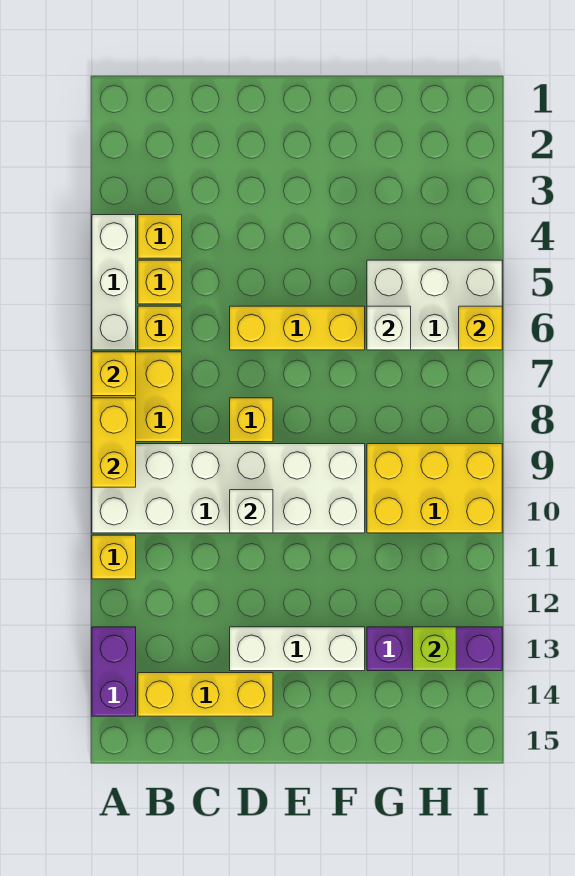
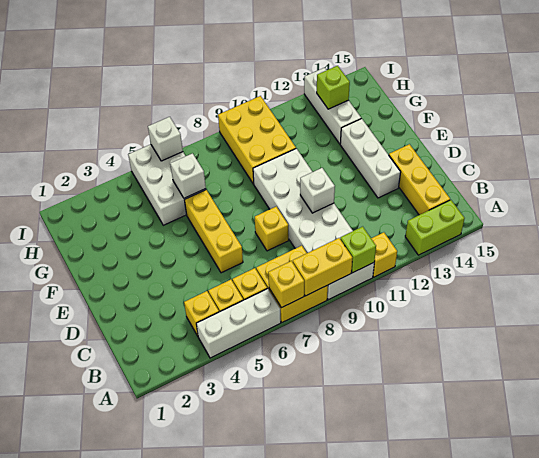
none -> lime 1x1 brick [340,227,376,273]
purple 1x2 brick [92,627,136,716] -> lime 1x2 brick [405,200,465,255]
purple 1x3 brick [367,627,502,671] -> white 1x3 brick [304,68,361,144]
yellow 1x1 brick [459,306,502,350] -> white 1x1 brick [148,117,183,161]

